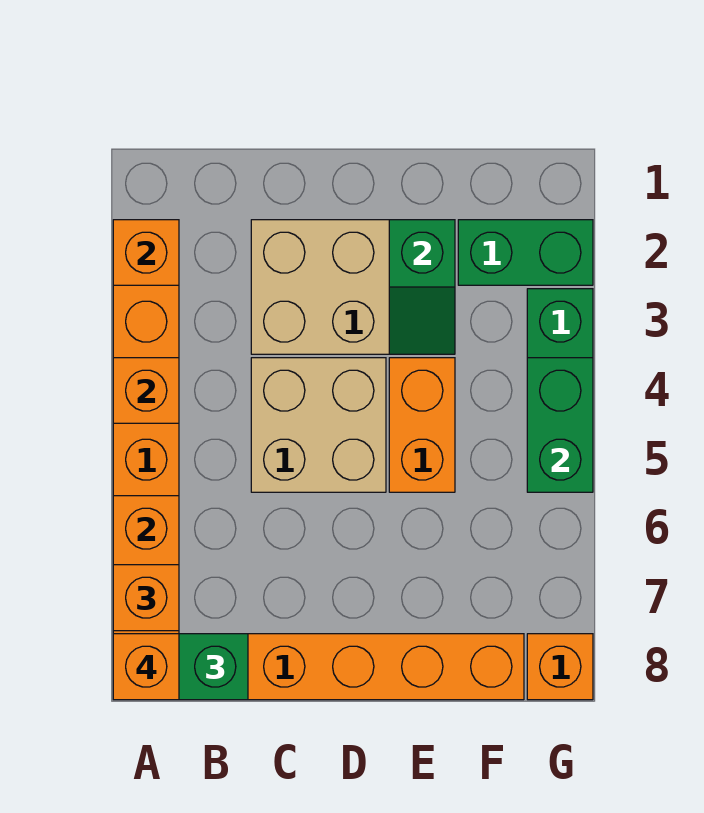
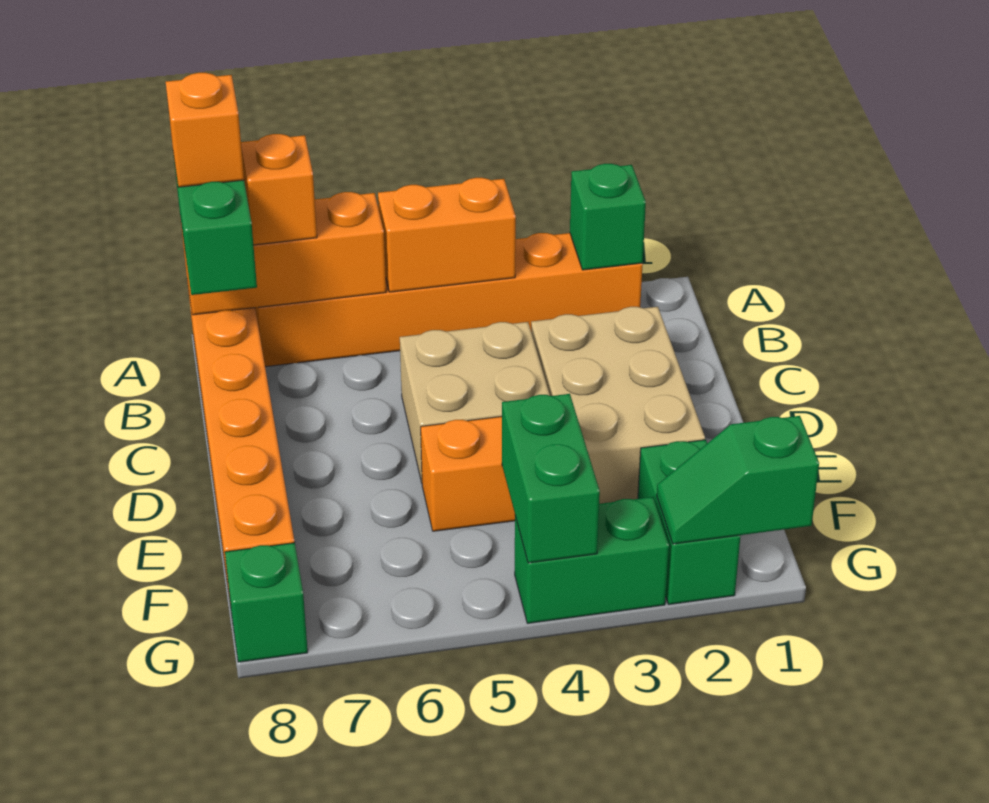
orange 1x1 brick [113,220,179,285] -> green 1x1 brick [570,164,646,270]
orange 1x1 brick [113,358,179,423] -> orange 1x2 brick [378,178,516,292]
green 1x2 slope [389,220,455,354] -> green 1x2 slope moved to [657,416,819,544]
green 1x2 brick [527,358,593,492] -> green 1x2 brick turned to [502,394,600,563]
orange 1x1 brick [527,634,593,700] -> green 1x1 brick [225,543,308,662]

